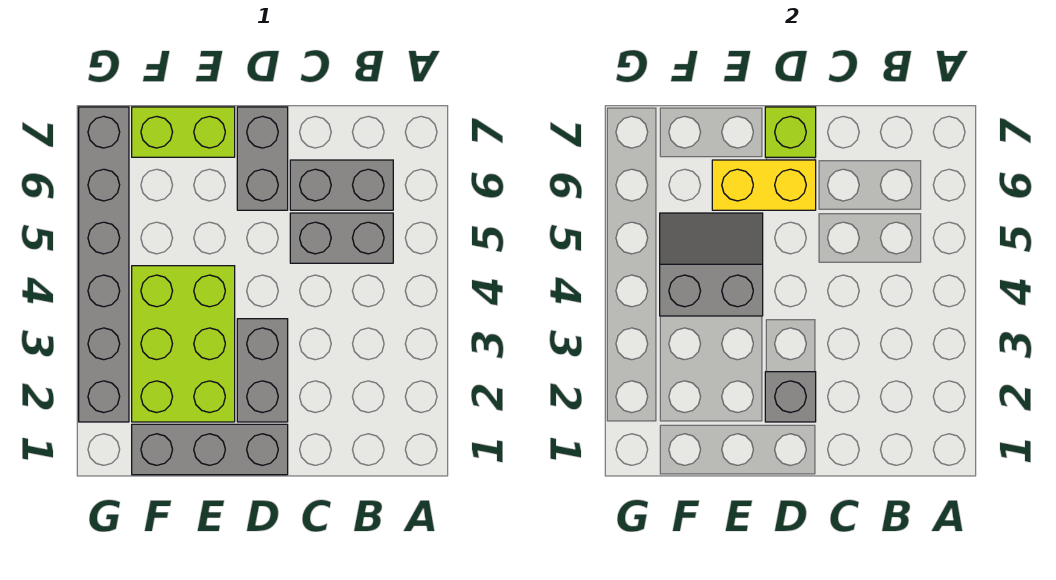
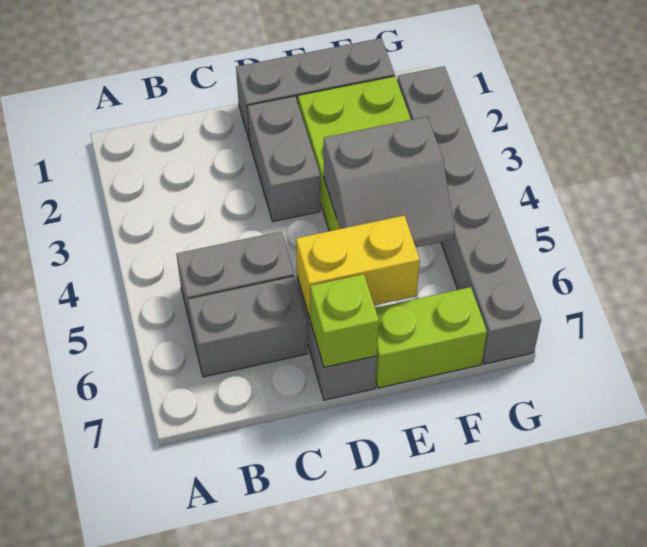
grey 1x1 brick [765,372,816,422] -> none

